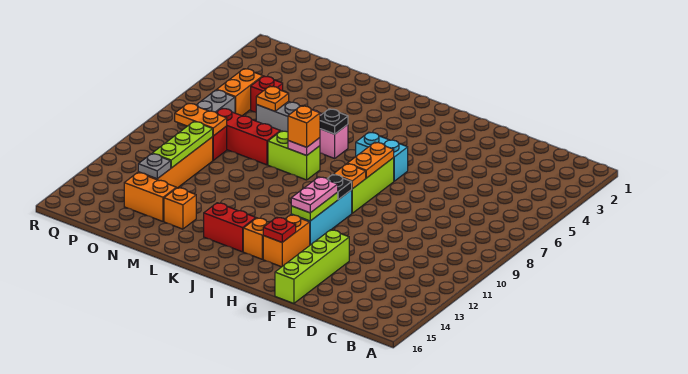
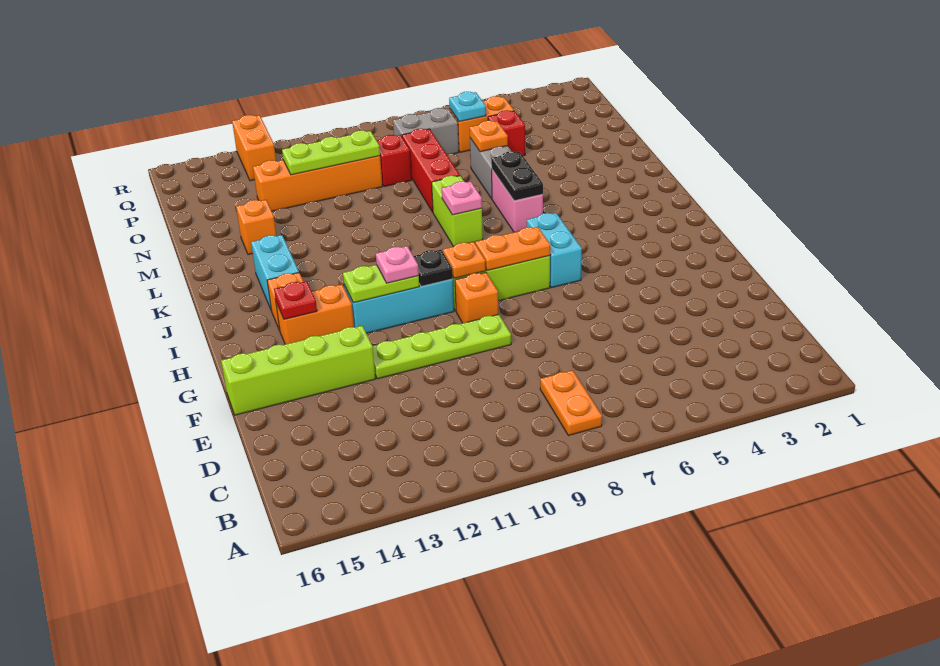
none -> lime 1x4 plate [373,314,511,379]
pink 1x2 plate [291,177,338,213] -> pink 1x1 plate [376,246,419,283]
red 1x2 brick [204,203,256,252] -> cyan 1x2 brick [251,235,299,311]
black 1x1 plate [320,109,348,134] -> black 1x2 plate [491,152,543,201]
orange 1x1 brick [288,106,320,147] -> orange 1x1 brick moved to [455,272,498,323]
orange 1x2 brick [124,173,176,221] -> orange 1x2 brick moved to [232,115,276,181]
orange 1x2 plate [175,103,227,136] -> orange 1x2 plate moved to [540,370,602,435]
grey 1x1 plate [138,154,171,179] -> none
none -> cyan 1x1 plate [449,92,486,122]

